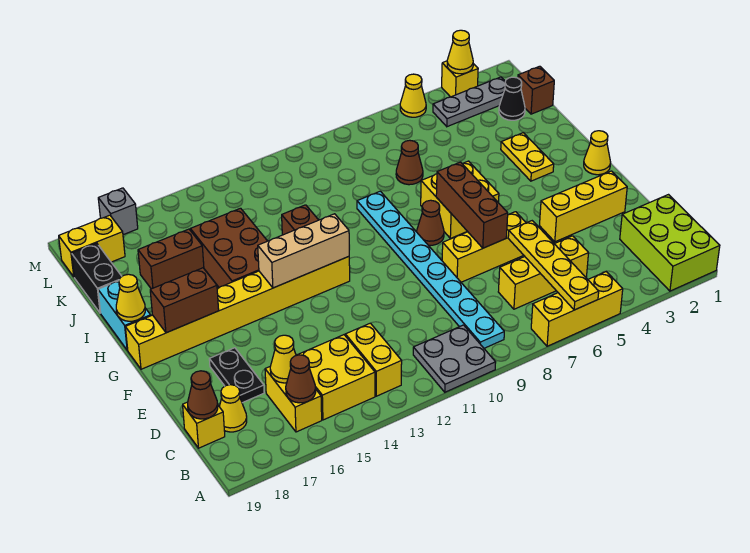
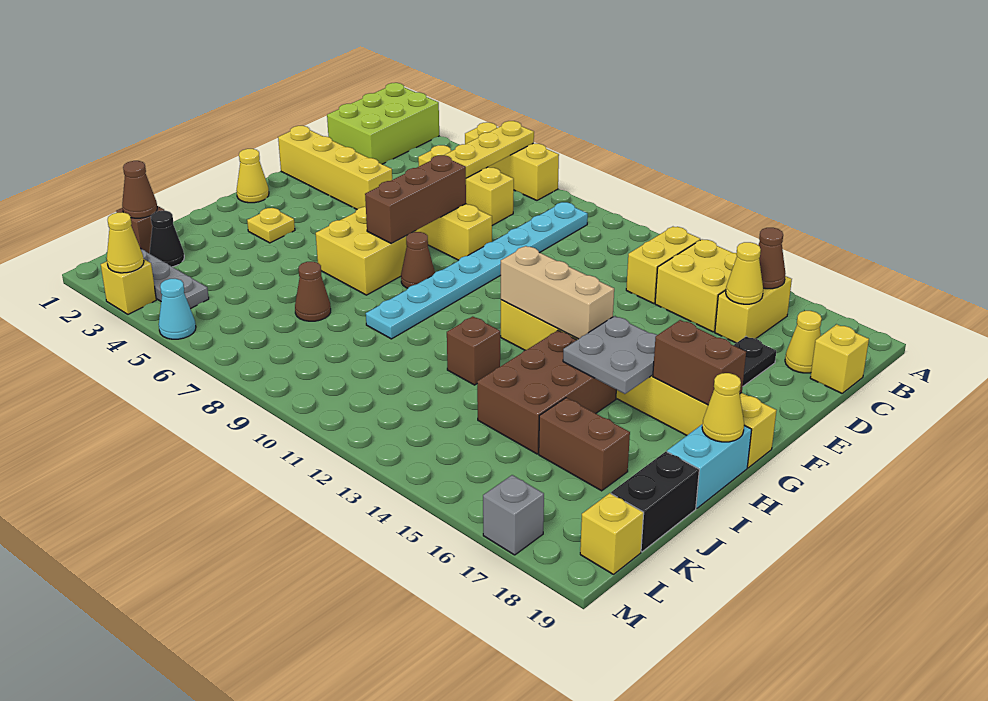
grey 2x2 plate [413,325,496,392] -> grey 2x2 plate moved to [563,316,657,394]
brown 1x1 cone [188,371,218,419] -> brown 1x1 cone moved to [122,161,157,218]
yellow 1x3 brick [539,171,627,242] -> yellow 1x4 brick [278,126,392,209]
yellow 1x2 plate [501,133,554,181] -> yellow 1x1 plate [247,208,295,243]
yellow 1x2 brick [59,215,125,277] -> yellow 1x1 brick [580,493,644,575]
yellow 1x1 cone [400,74,426,117] -> cyan 1x1 cone [159,279,196,339]

